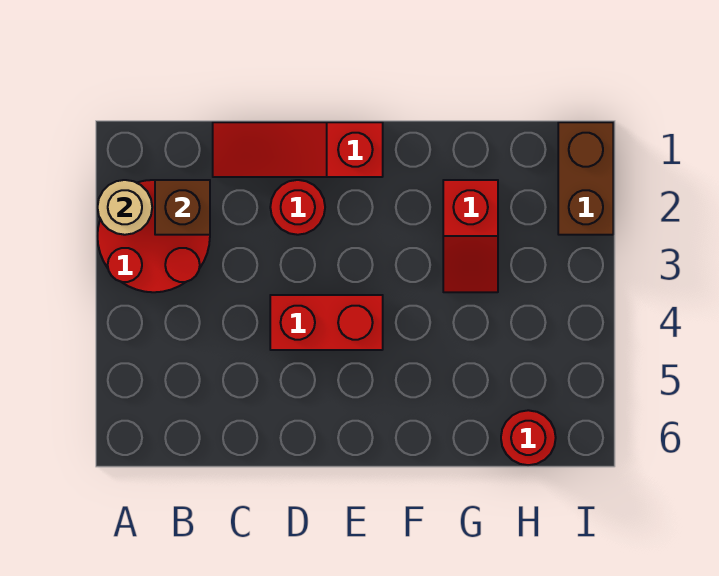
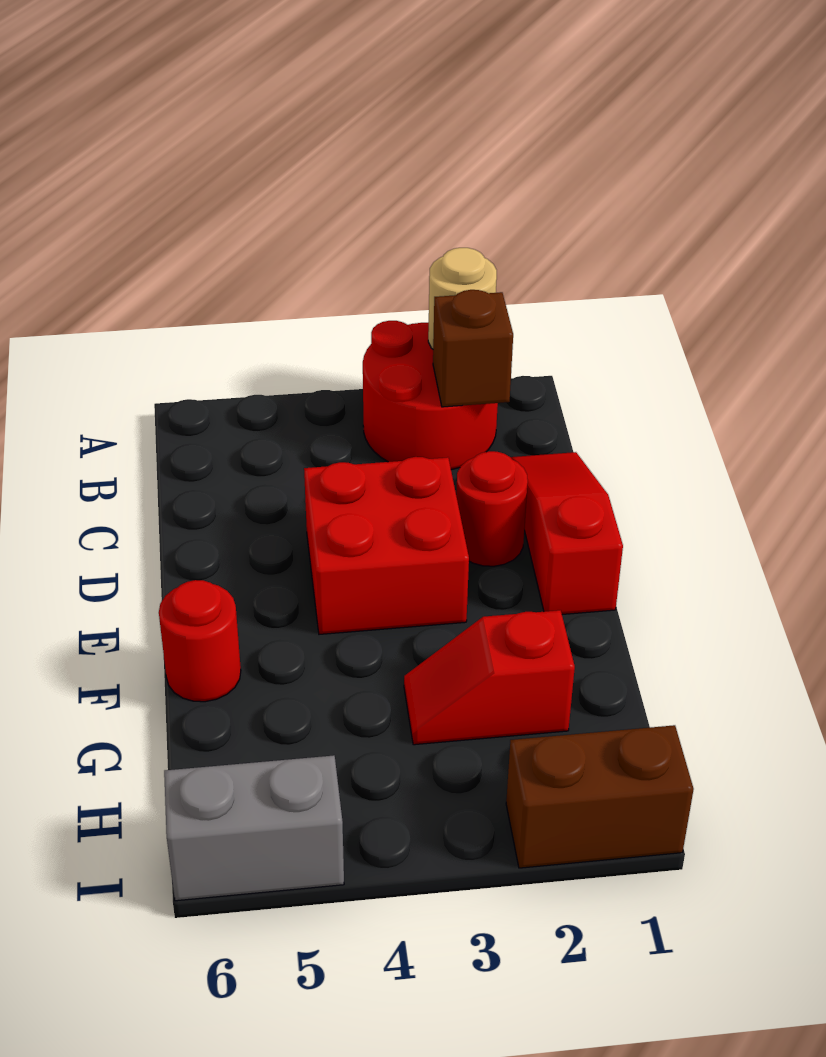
red 1x2 brick [270,295,383,350] -> red 2x2 brick [304,457,469,634]
red 1x1 round brick [501,410,556,465] -> red 1x1 round brick moved to [159,580,241,702]
none -> grey 1x2 brick [164,755,344,901]

